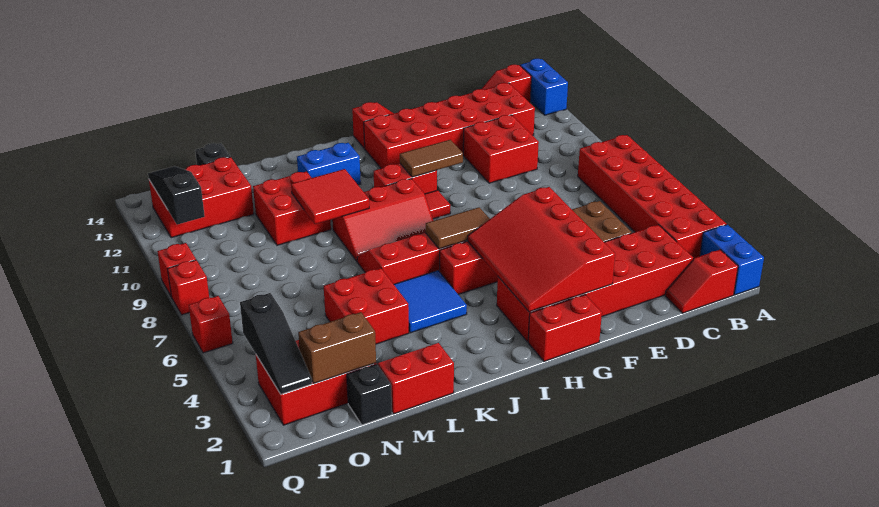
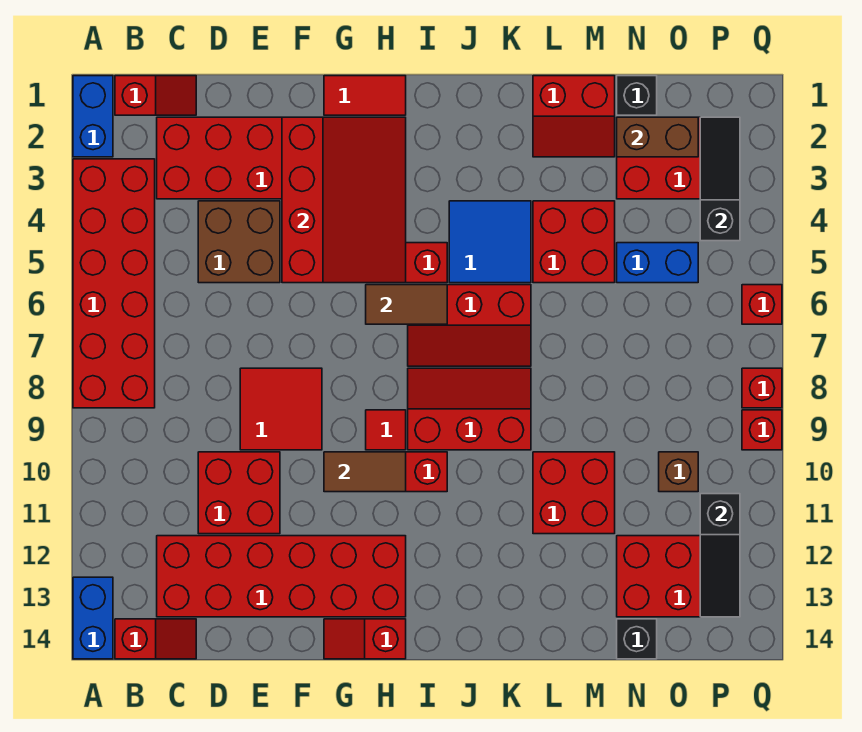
red 1x2 brick [528,295,602,361] -> red 1x2 tile [324,76,406,115]
blue 1x2 brick [297,143,361,185] -> blue 1x2 brick moved to [617,243,698,283]
red 2x2 tile [291,169,369,224] -> red 2x2 tile moved to [240,368,322,450]
none -> brown 1x1 brick [659,452,698,492]

